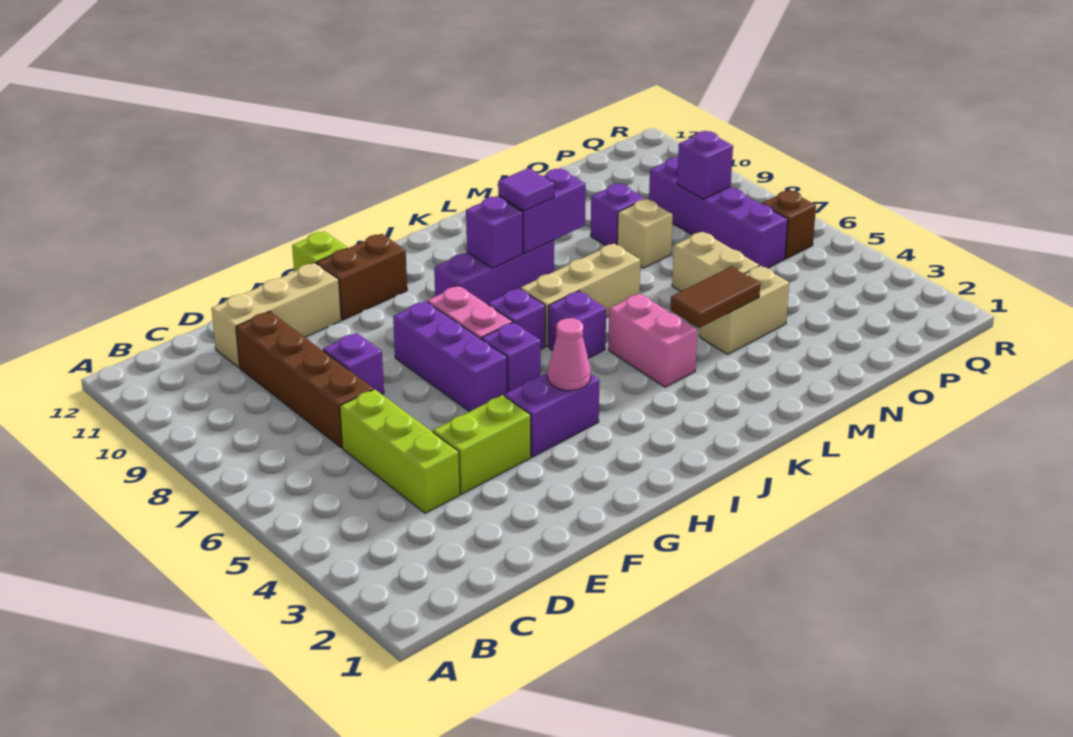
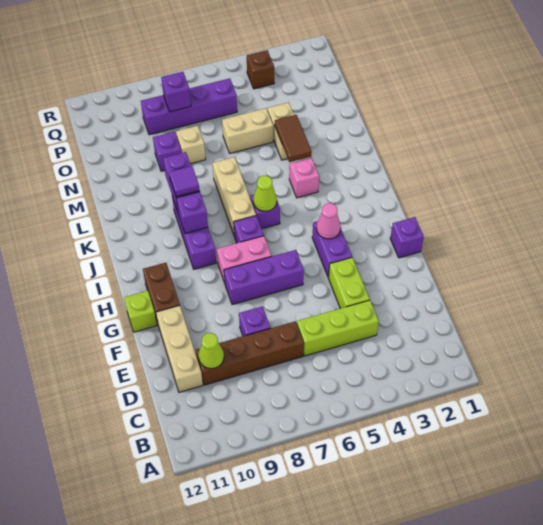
none -> lime 1x1 cone [198,333,224,369]
purple 1x1 brick [482,322,541,392] -> purple 1x1 brick moved to [390,217,424,258]
none -> lime 1x1 cone [253,176,277,211]
pink 1x2 brick [608,293,697,387] -> pink 1x1 brick [289,158,319,198]
brown 1x1 brick [762,190,816,259] -> brown 1x1 brick moved to [247,50,274,89]

